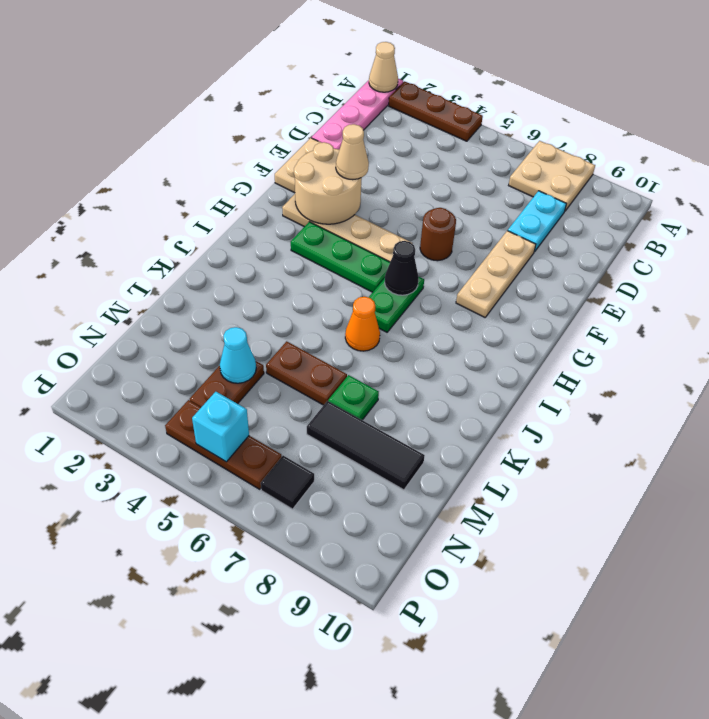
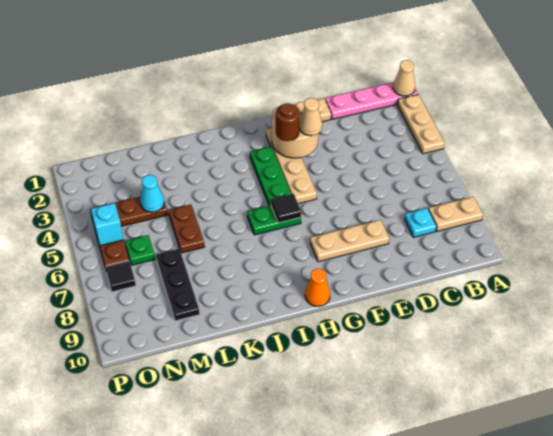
brown 1x3 plate [389,81,483,141] -> tan 1x3 plate [397,94,445,154]
tan 2x2 plate [509,141,595,211] -> tan 1x2 plate [428,197,483,231]
cyan 1x2 plate [508,191,566,252] -> cyan 1x1 plate [405,208,437,237]
brown 1x1 round brick [420,208,456,261] -> brown 1x1 round brick moved to [276,103,299,141]
black 1x1 cone [385,241,419,295] -> black 1x1 tile [271,194,301,223]
orange 1x1 cone [345,297,380,351] -> orange 1x1 cone moved to [305,269,330,306]
green 1x1 plate [328,375,379,420] -> green 1x1 plate moved to [125,235,155,265]
black 1x3 tile [307,401,425,490] -> black 1x3 plate [156,249,200,321]

